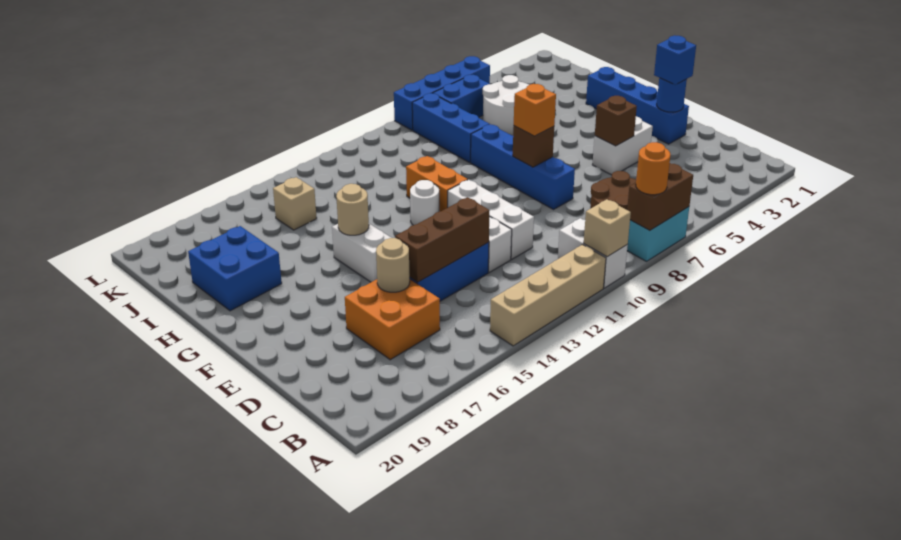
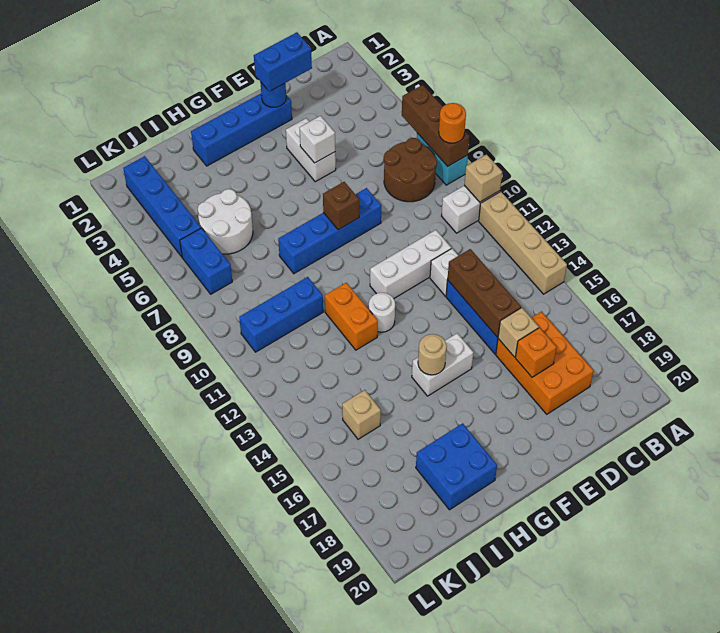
brown 1x2 brick [627,163,693,231] -> brown 1x3 brick [402,85,469,167]
orange 2x2 brick [345,279,440,360] -> orange 2x3 brick [496,312,594,414]
tan 1x1 round brick [376,238,410,292] -> tan 1x1 brick [498,308,539,357]
blue 1x1 brick [654,35,696,85] -> blue 1x2 brick [254,32,312,91]
brown 1x1 brick [595,96,637,146] -> white 1x1 brick [300,116,335,163]
orange 1x1 brick [514,84,556,136] -> orange 1x1 brick moved to [515,328,557,377]
orange 1x2 brick [406,156,468,211] -> orange 1x2 brick turned to [325,283,378,350]
blue 1x3 brick [412,93,490,162] -> blue 1x3 brick moved to [239,277,323,352]
blue 1x4 brick [394,56,490,130] -> blue 1x4 brick moved to [123,156,201,257]

